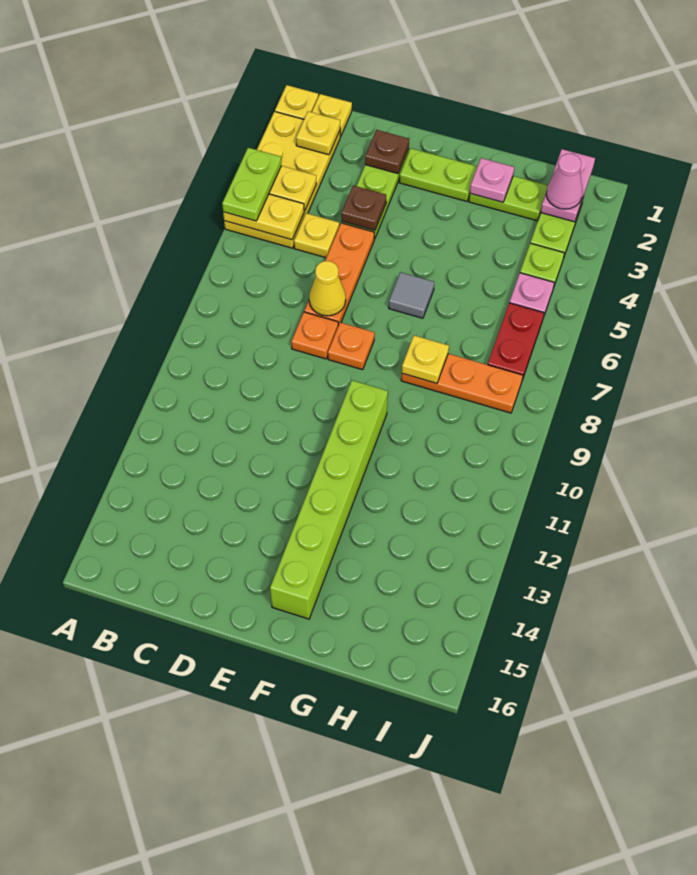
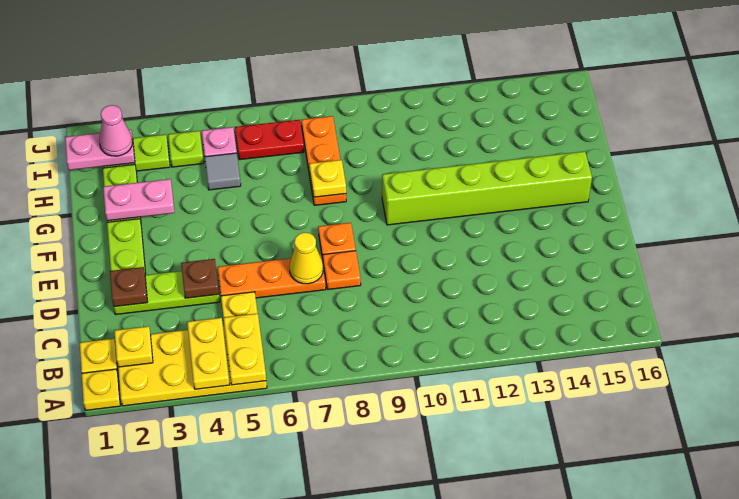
lime 1x2 plate [222,148,281,221] -> none
grey 1x1 tile [389,272,434,318] -> grey 1x1 tile moved to [205,153,241,190]
pink 1x1 plate [470,158,514,202] -> pink 1x2 plate [103,179,174,221]

